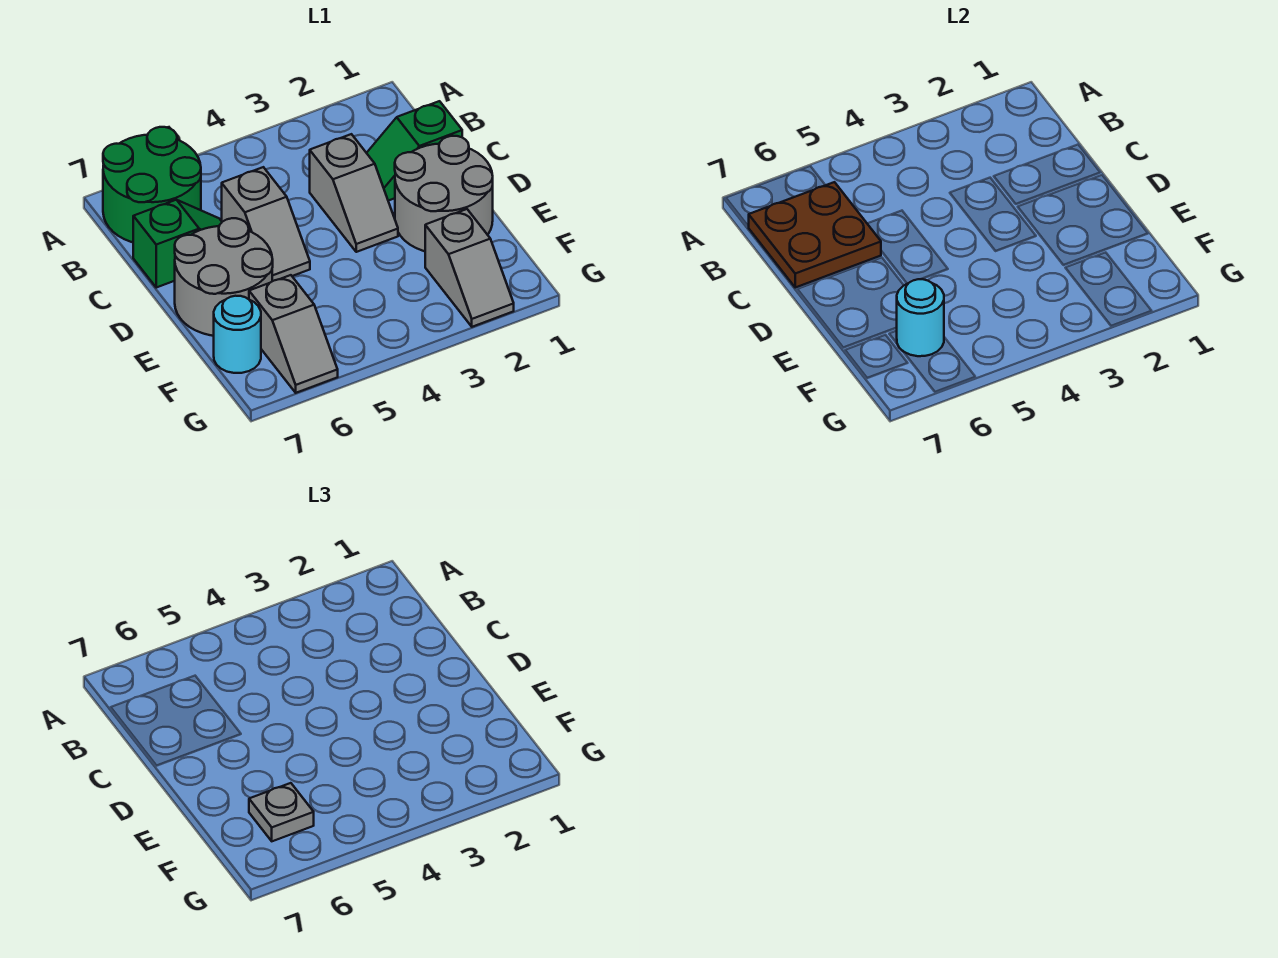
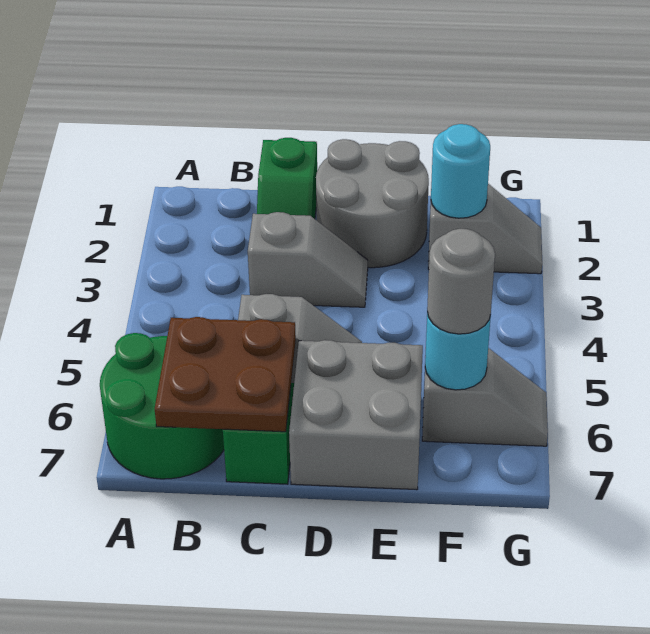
grey 2x2 round brick [175,218,273,336] -> grey 2x2 brick [289,340,423,490]
grey 1x1 plate [249,783,314,841] -> grey 1x1 round brick [427,229,495,334]
cyan 1x1 round brick [214,296,261,373] -> cyan 1x1 round brick moved to [431,124,490,218]

